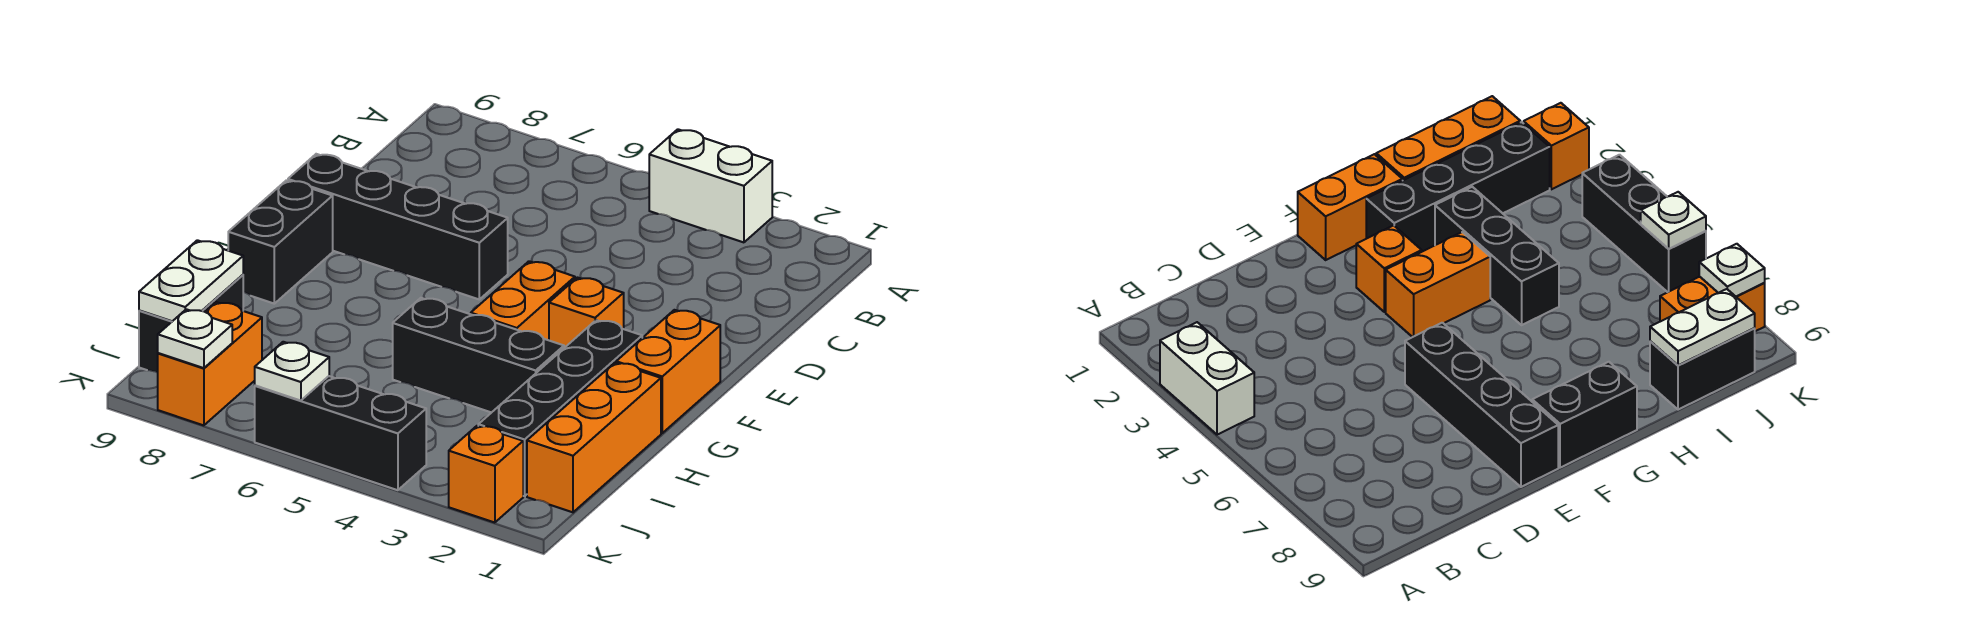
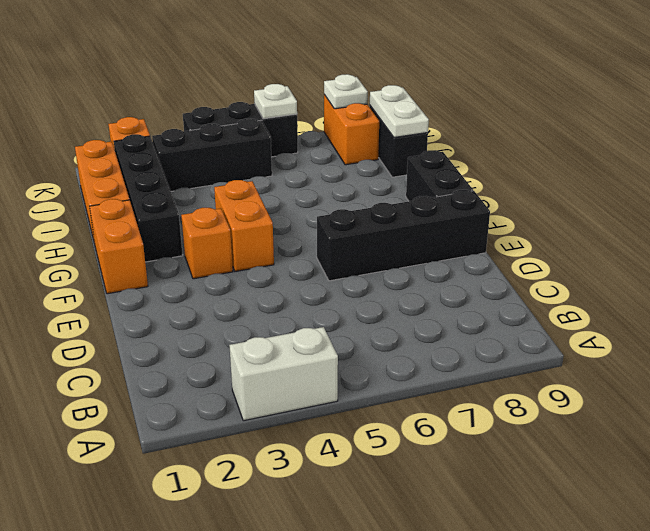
black 1x3 brick [393,298,564,413] -> black 1x3 brick moved to [152,119,272,191]

